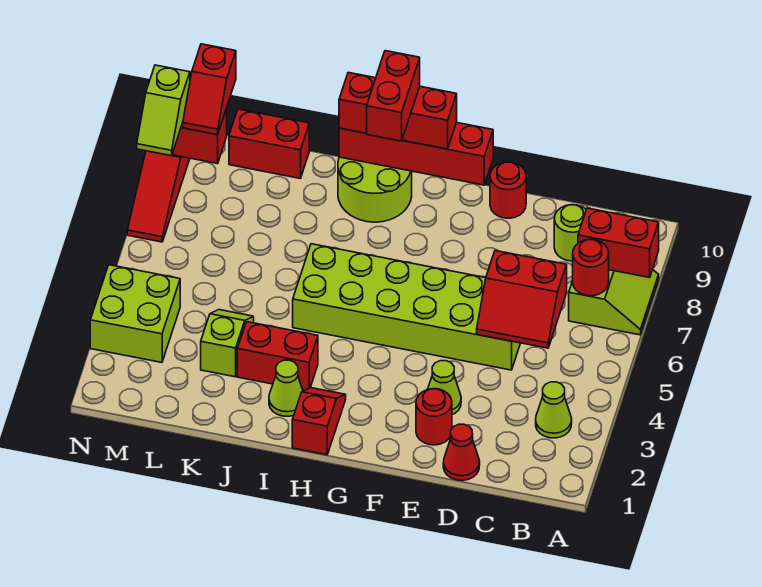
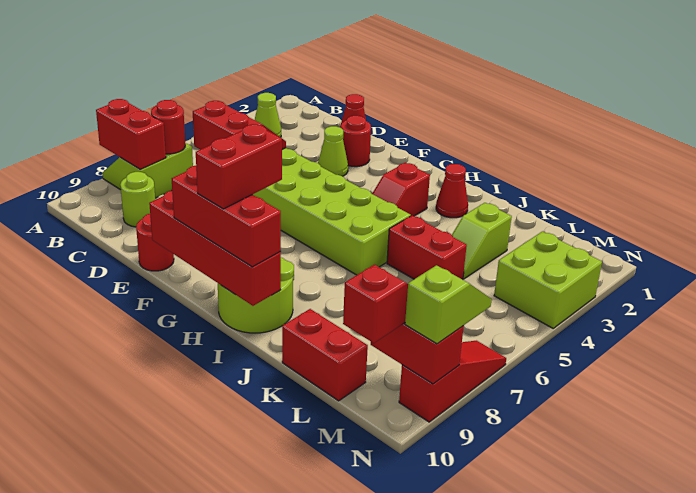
red 1x2 slope [292,388,346,455] -> red 1x2 slope moved to [372,163,430,216]
lime 1x1 cone [269,360,303,416] -> red 1x1 cone [436,164,468,218]
red 1x2 brick [237,322,318,390] -> red 1x2 brick moved to [387,216,467,280]

